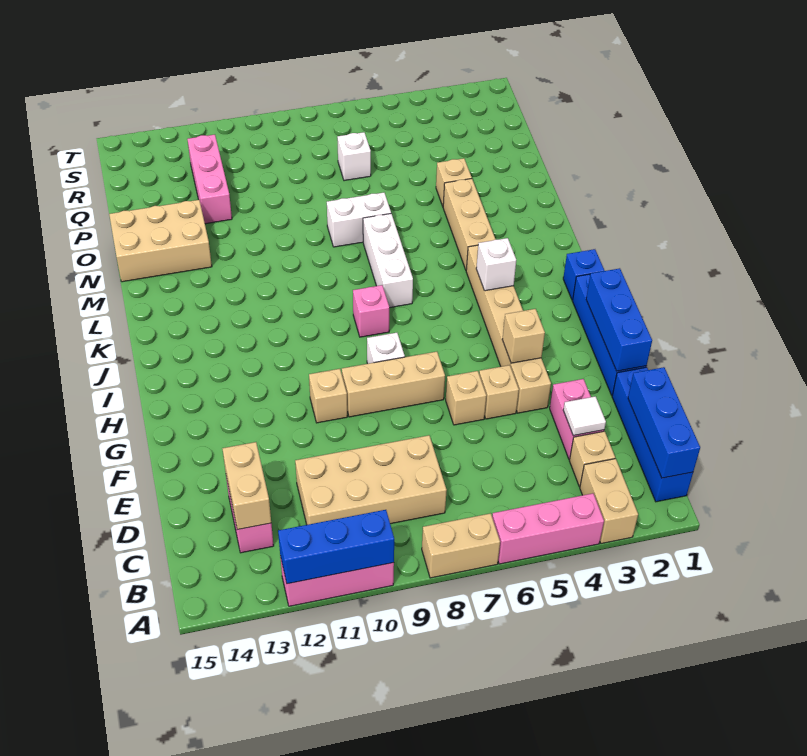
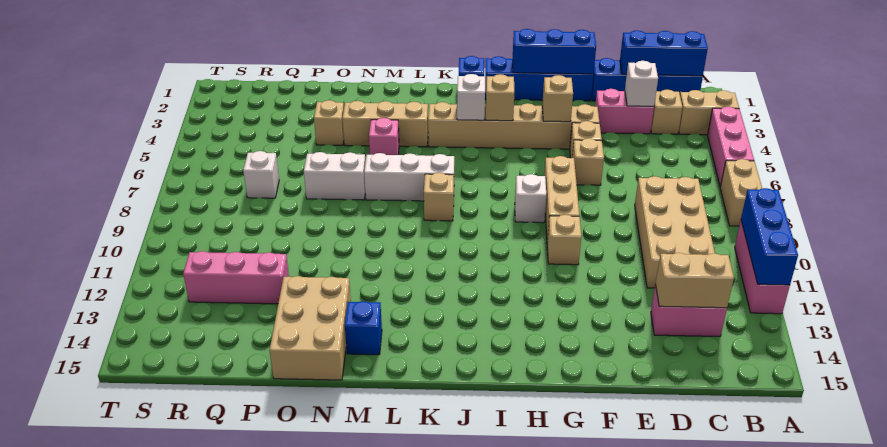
white 1x1 tile [563,396,606,436] -> white 1x1 brick [625,61,658,106]
none -> tan 1x1 brick [486,74,514,121]
pink 1x1 brick [353,285,389,337] -> pink 1x1 brick moved to [369,118,399,155]
none -> tan 1x1 brick [424,173,454,221]
none -> blue 1x1 brick [345,301,382,355]
white 1x2 brick [327,193,391,247] -> white 1x2 brick turned to [304,152,365,200]

